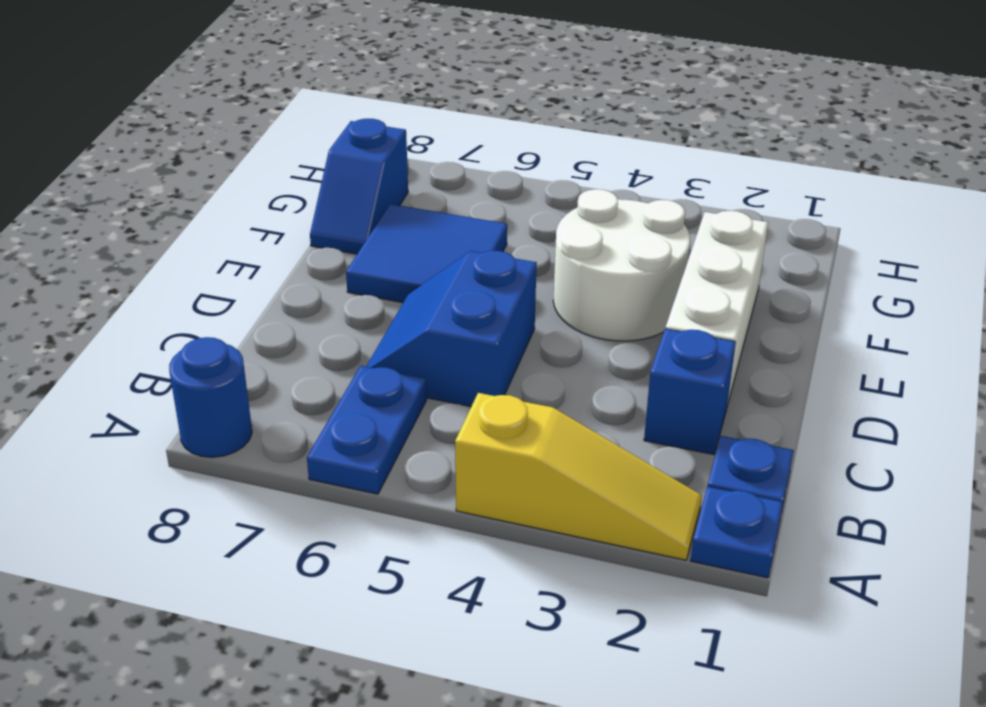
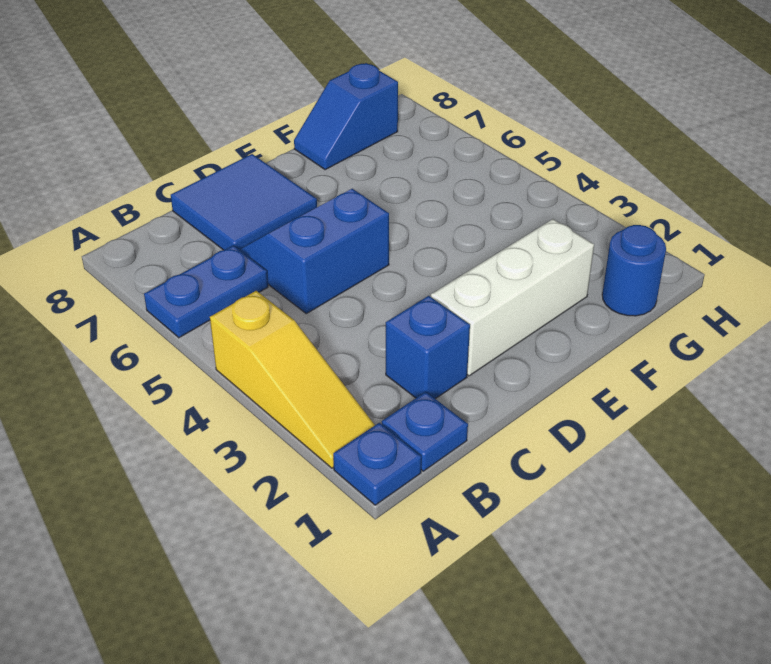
blue 1x1 round brick [169,337,252,457] -> blue 1x1 round brick moved to [602,225,666,316]
white 2x2 round brick [553,189,690,341] -> none
blue 2x2 tile [346,204,507,303] -> blue 2x2 tile moved to [171,154,317,250]

